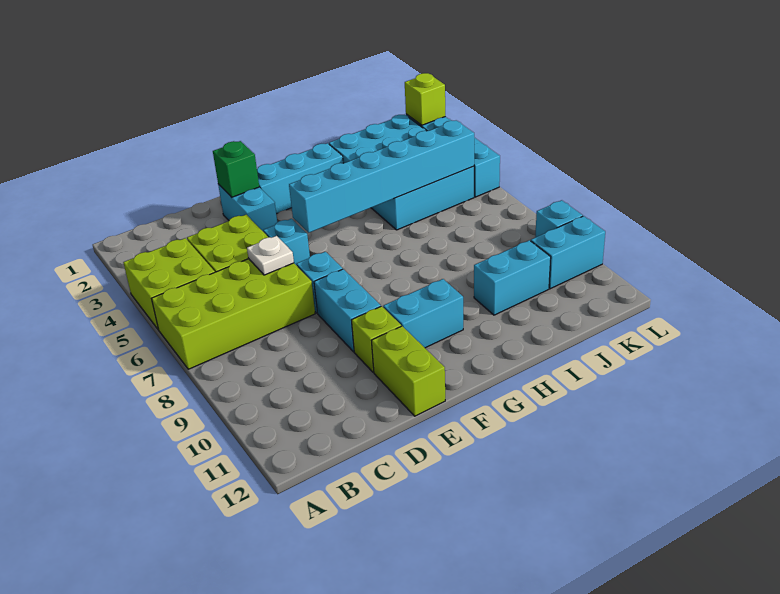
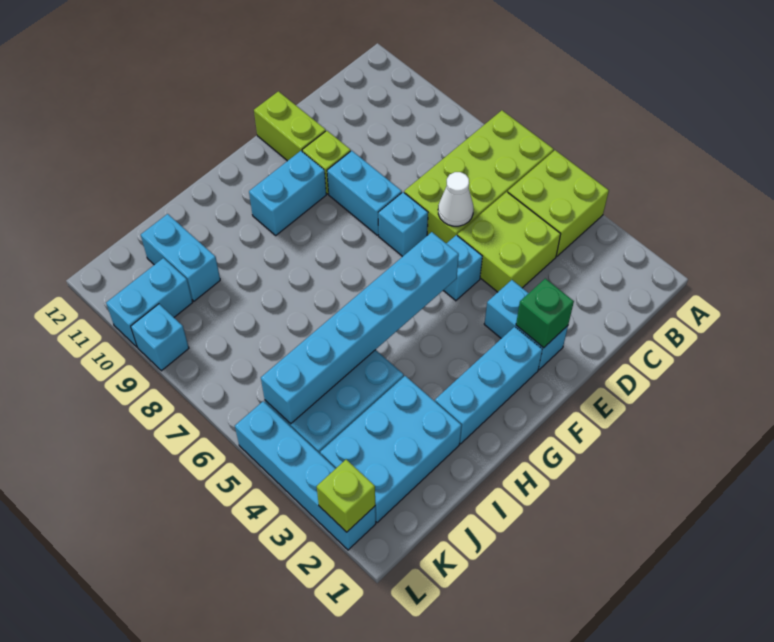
white 1x1 plate [247,236,294,275] -> white 1x1 cone [438,172,474,226]
cyan 1x2 brick [474,240,551,315] -> cyan 1x2 brick turned to [141,214,220,301]

